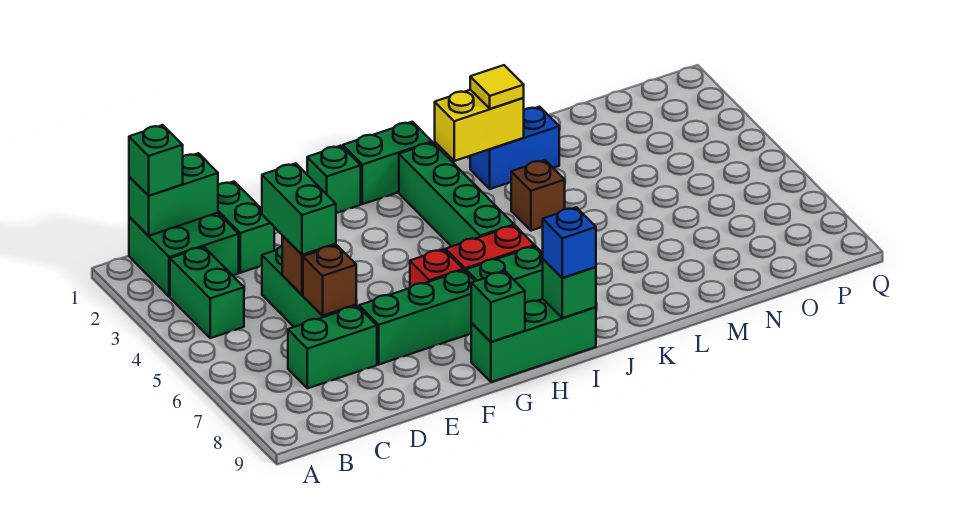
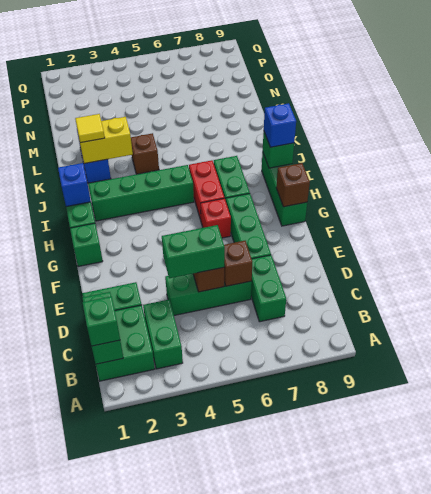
green 1x2 brick [170,247,244,338] -> green 1x2 brick turned to [143,300,183,369]
green 1x1 brick [471,271,525,342] -> brown 1x1 brick [276,163,310,207]
none -> blue 1x1 brick [58,163,91,207]
yellow 1x2 brick [435,90,524,161] -> yellow 1x2 brick turned to [78,117,133,164]

